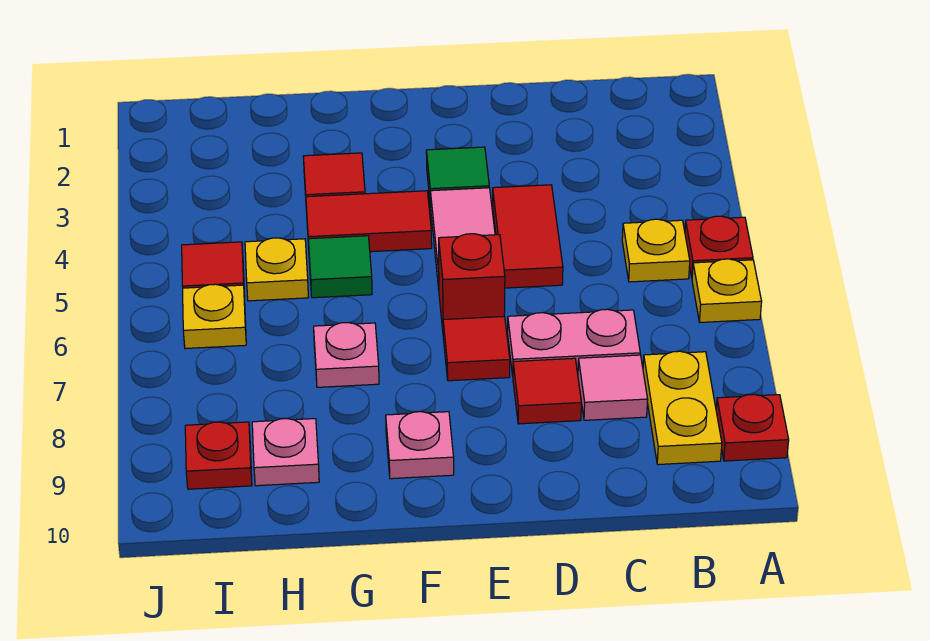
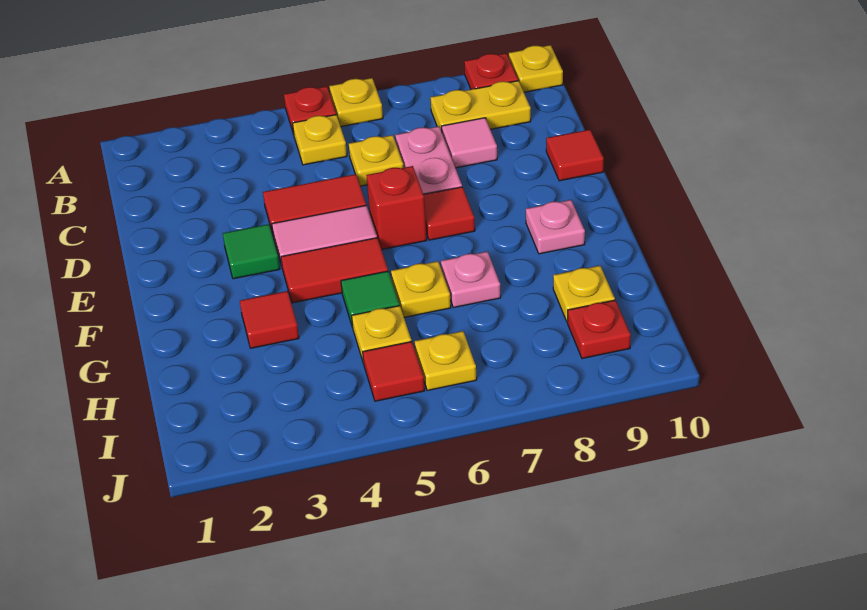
none -> yellow 1x1 plate [509,45,563,92]
none -> yellow 1x1 plate [349,135,404,186]
red 1x1 tile [513,358,581,424] -> red 1x1 tile moved to [546,130,604,181]
red 1x2 tile [306,191,432,252] -> red 1x2 tile turned to [281,238,388,303]
none -> yellow 1x1 plate [391,261,451,317]
pink 1x1 plate [252,419,319,486] -> yellow 1x1 plate [553,266,615,322]

